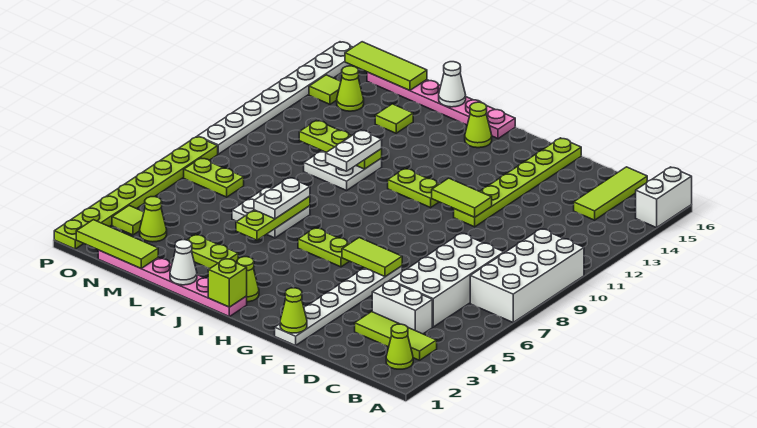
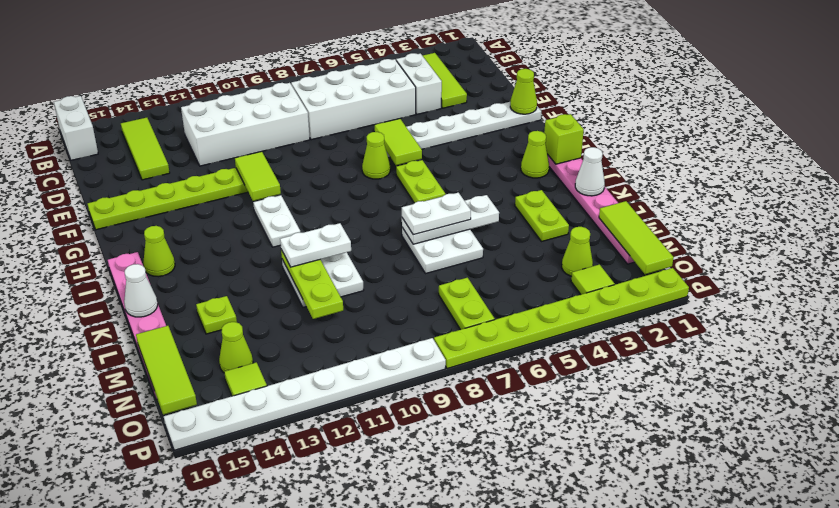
white 2x4 brick [470,229,584,322] -> white 2x4 brick moved to [181,83,310,166]
white 1x2 brick [636,167,692,228] -> white 1x2 brick turned to [54,96,98,160]
lime 1x1 cone [386,324,413,369] -> lime 1x1 cone moved to [362,132,390,179]
lime 1x3 tile [574,167,647,220] -> lime 1x3 tile turned to [121,118,170,180]
lime 1x2 plate [388,168,439,208] -> white 1x2 plate [253,195,300,247]
lime 1x3 plate [236,196,310,240] -> white 1x3 plate [402,195,499,244]
lime 1x1 tile [375,104,413,133] -> lime 1x1 plate [196,296,237,334]

